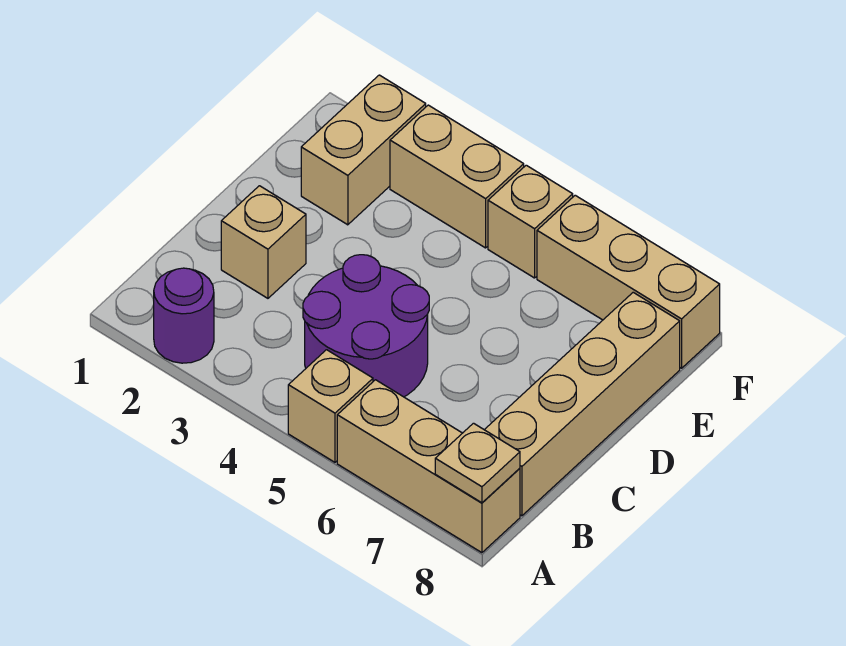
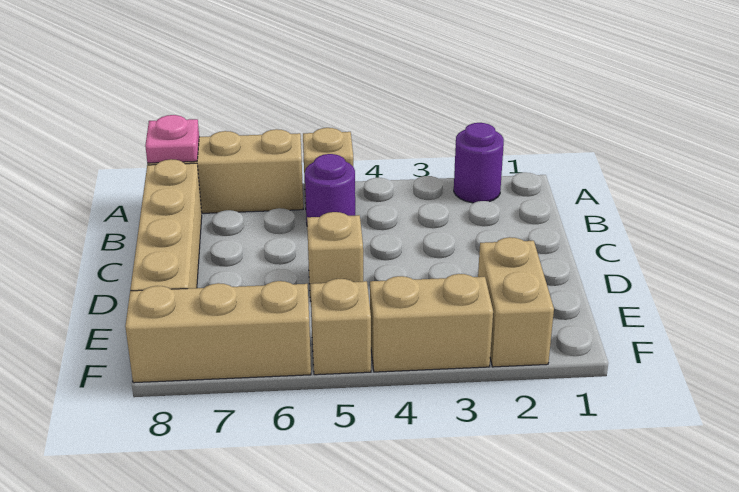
tan 1x1 plate [435,423,520,503] -> pink 1x1 plate [145,115,199,163]
purple 2x2 round brick [303,255,429,397] -> purple 1x1 round brick [305,154,355,223]
tan 1x1 brick [221,186,306,298] -> tan 1x1 brick moved to [307,212,363,301]

